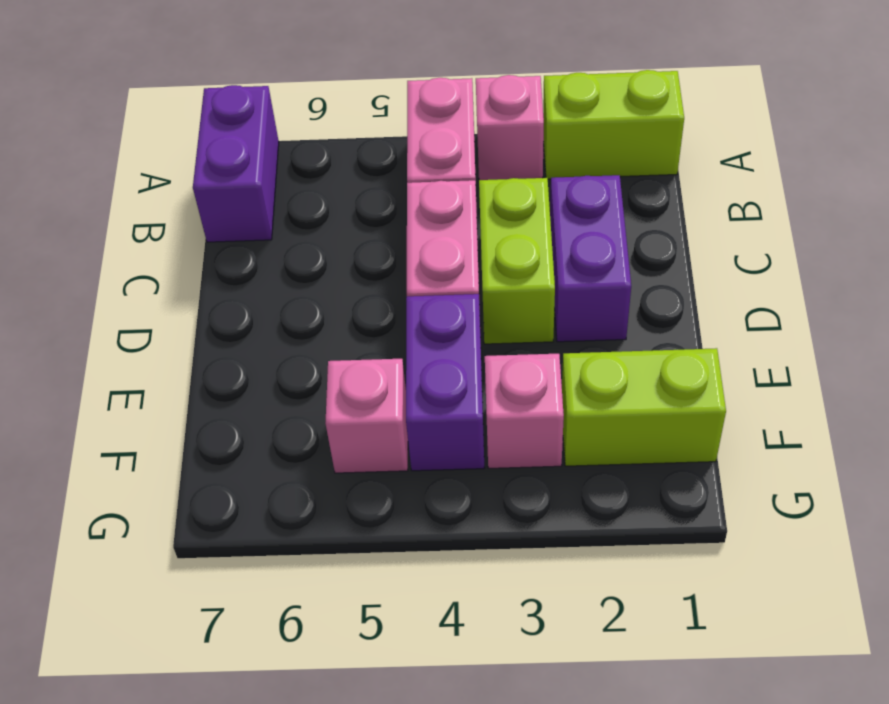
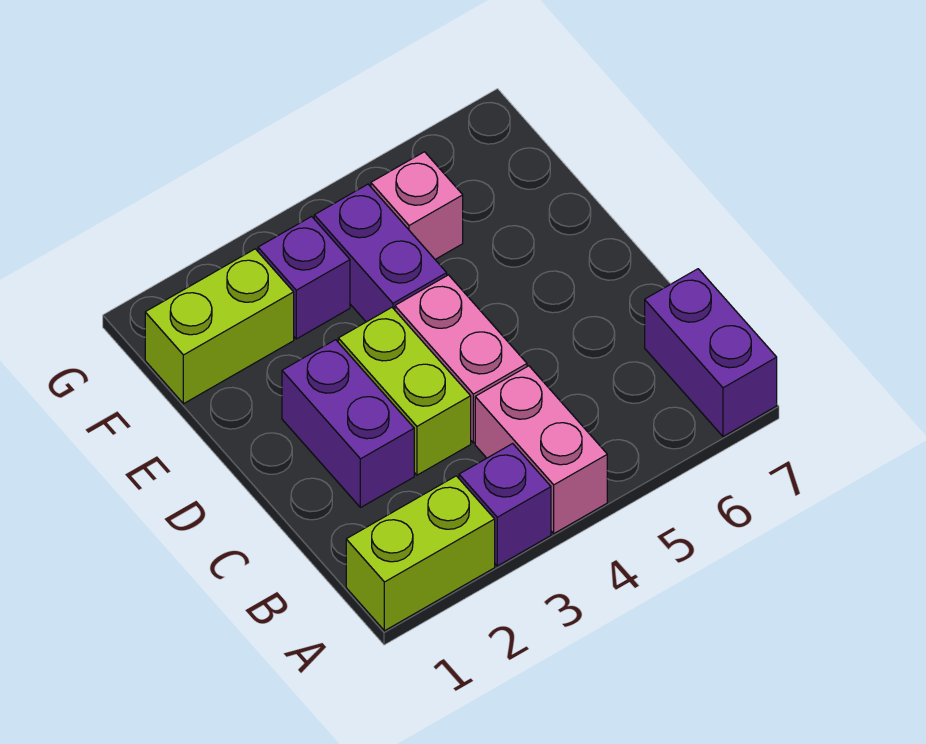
pink 1x1 brick [476,75,544,180] -> purple 1x1 brick [459,444,551,566]
pink 1x1 brick [485,354,564,468] -> purple 1x1 brick [258,216,350,339]

